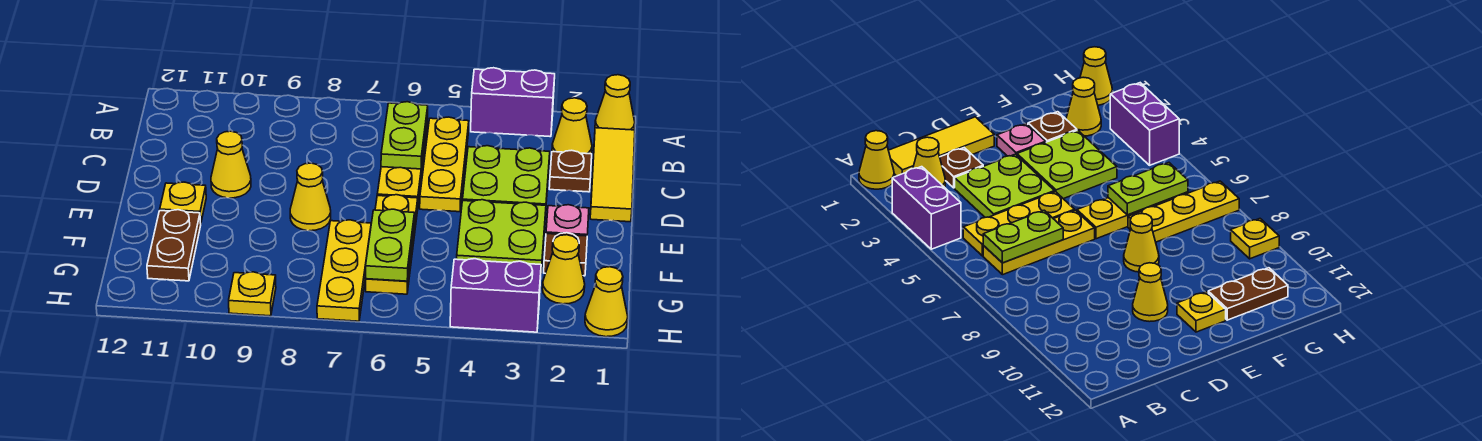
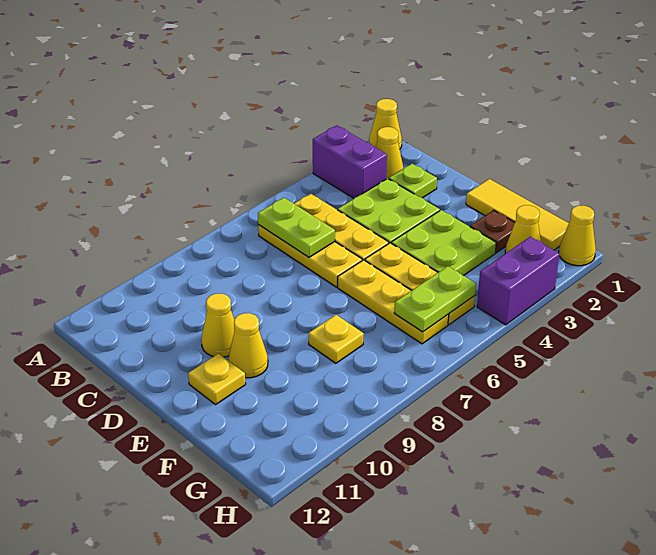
purple 1x2 brick [471,68,555,137] -> purple 1x2 brick turned to [313,126,387,198]
yellow 1x3 tile [590,128,635,222] -> yellow 1x3 tile moved to [466,179,569,250]
brown 1x1 plate [549,150,592,192] -> lime 1x1 plate [389,164,437,198]
pink 1x1 plate [546,205,589,236] -> none
yellow 1x1 cone [290,163,331,231] -> yellow 1x1 cone moved to [229,313,268,378]
lime 1x2 plate [366,209,414,281] -> lime 1x2 plate turned to [394,266,476,332]
yellow 1x3 plate [317,220,371,321] -> yellow 1x3 plate moved to [365,243,475,325]
brown 1x2 plate [147,210,201,281] -> none
yellow 1x1 plate [229,272,276,316] -> yellow 1x1 plate moved to [308,315,364,363]

